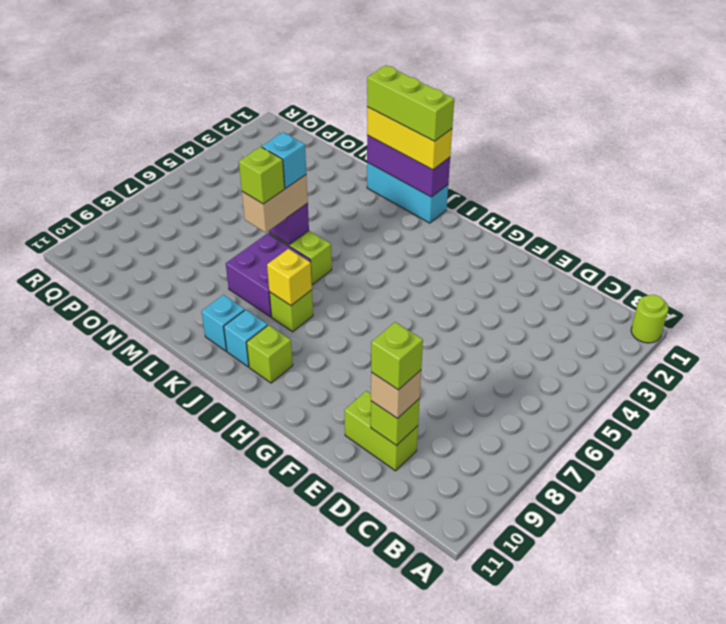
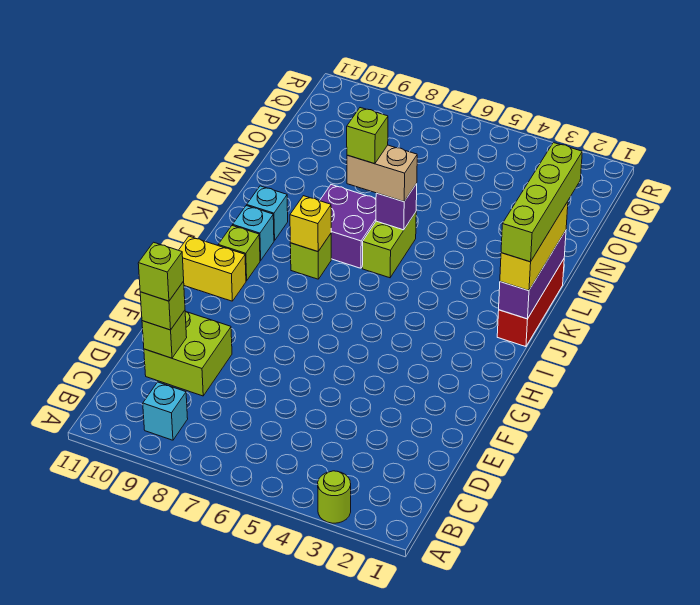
lime 1x1 round brick [631,295,668,343] -> lime 1x1 round brick moved to [318,471,351,523]
lime 1x2 brick [344,391,418,471] -> lime 2x2 brick [144,311,232,396]
tan 1x1 brick [371,370,421,418] -> lime 1x1 brick [140,281,185,330]
none -> yellow 1x2 brick [179,236,246,301]
cyan 1x3 brick [367,162,448,223] -> red 1x3 brick [497,259,564,347]
lime 1x3 brick [367,65,454,141] -> lime 1x4 brick [501,143,582,262]
cyan 1x1 brick [262,132,306,188] -> cyan 1x1 brick moved to [143,382,188,440]

